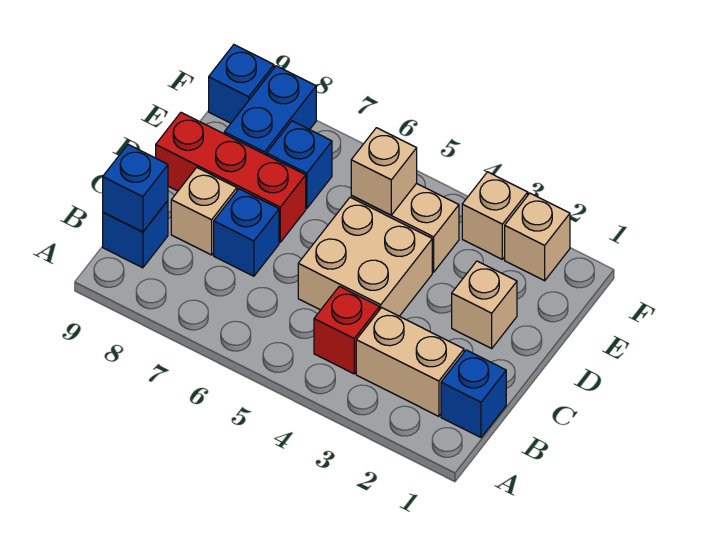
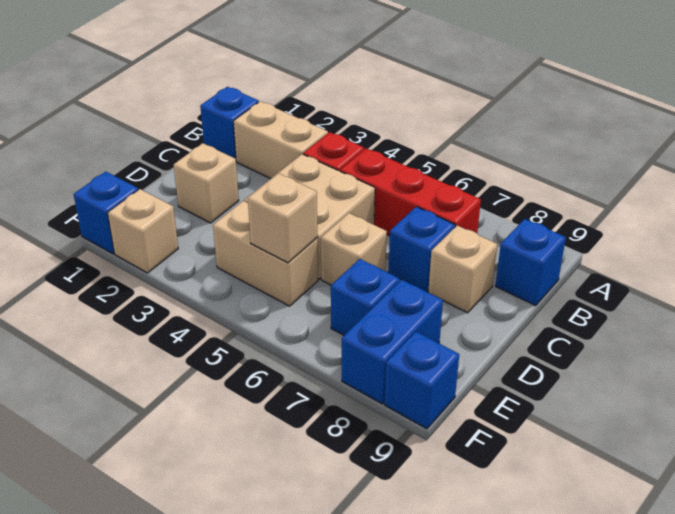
blue 1x1 brick [103,145,168,232] -> blue 1x1 brick moved to [74,172,138,254]
red 1x3 brick [156,113,306,242] -> red 1x3 brick moved to [340,148,481,236]
tan 1x1 brick [462,172,528,259] -> tan 1x1 brick moved to [321,213,387,285]

